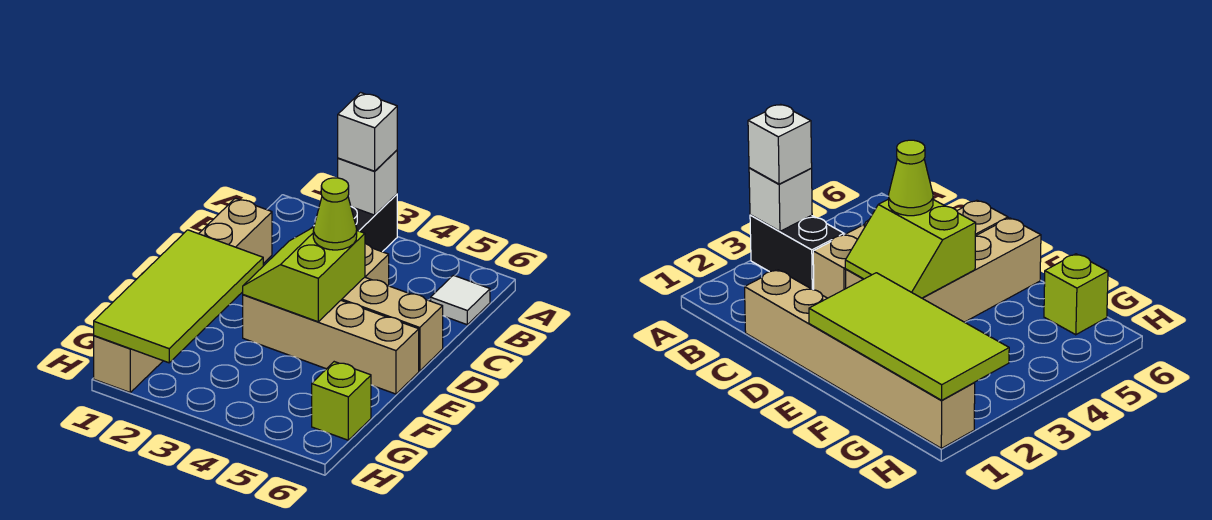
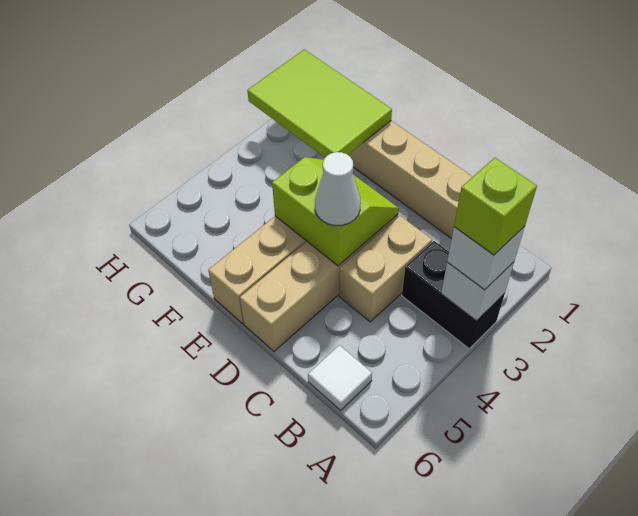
lime 1x1 cone [313,178,357,250] -> white 1x1 cone [315,152,361,225]
lime 2x4 tile [94,230,263,363] -> lime 2x3 tile [247,50,392,157]
lime 1x1 brick [312,362,371,440] -> lime 1x1 brick moved to [454,158,537,255]

